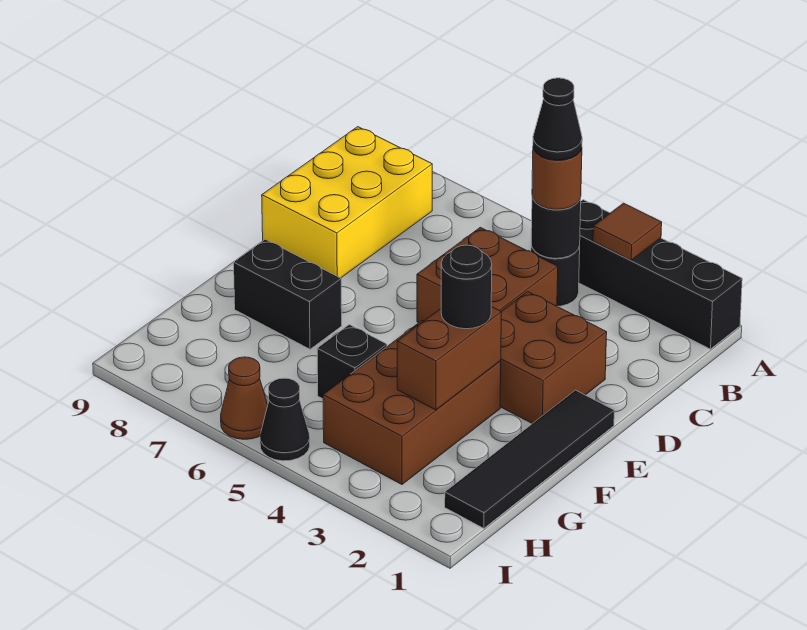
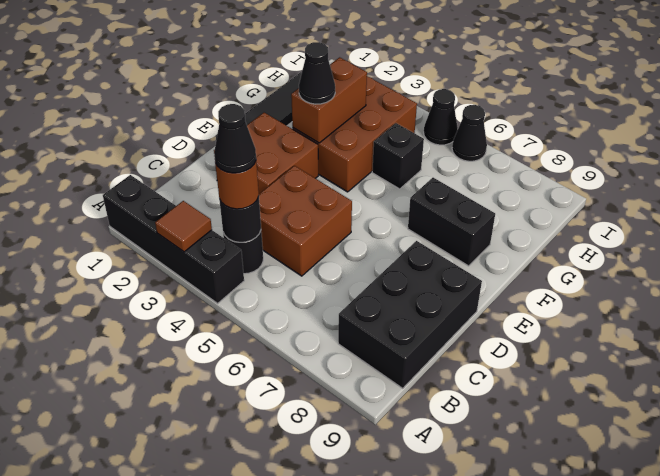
yellow 2x3 brick [262,127,432,278] -> black 2x3 brick [338,241,482,388]
black 1x1 round brick [441,245,492,329] -> black 1x1 cone [299,42,335,104]
brown 1x1 cone [221,357,268,439] -> black 1x1 cone [452,105,487,161]

